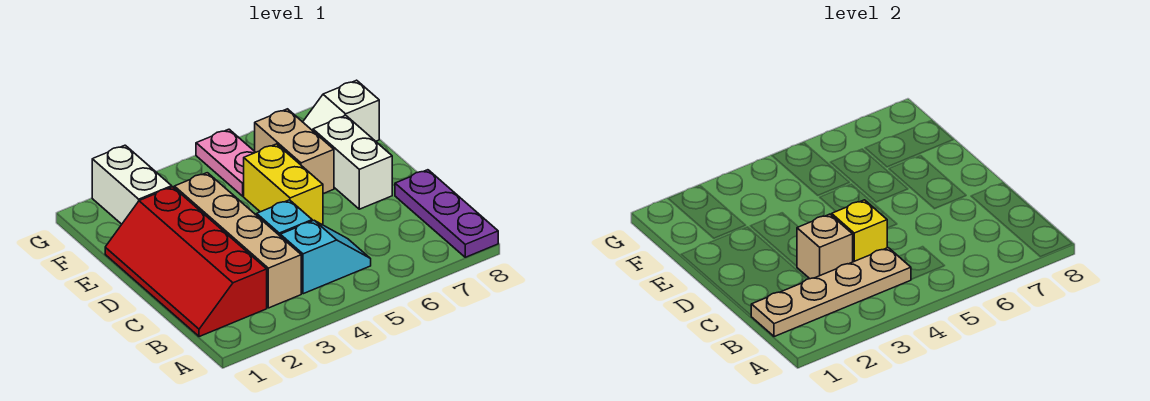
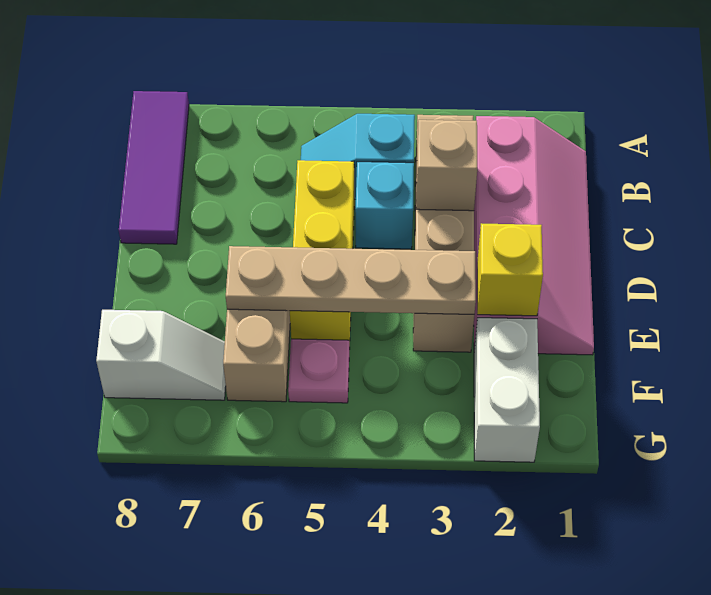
purple 1x3 plate [395,170,498,257] -> purple 1x3 tile [119,91,189,244]
red 2x4 slope [105,187,267,337] -> pink 2x4 slope [474,116,594,355]
tan 1x4 plate [751,248,911,337] -> tan 1x4 plate moved to [226,246,476,314]
yellow 1x1 brick [832,200,887,262] -> yellow 1x1 brick moved to [477,223,543,316]
yellow 1x2 brick [244,144,323,225] -> yellow 1x3 brick [290,160,354,349]
white 1x2 brick [313,116,392,209] -> none
pink 1x2 plate [196,129,255,196] -> pink 1x1 plate [288,339,349,403]

